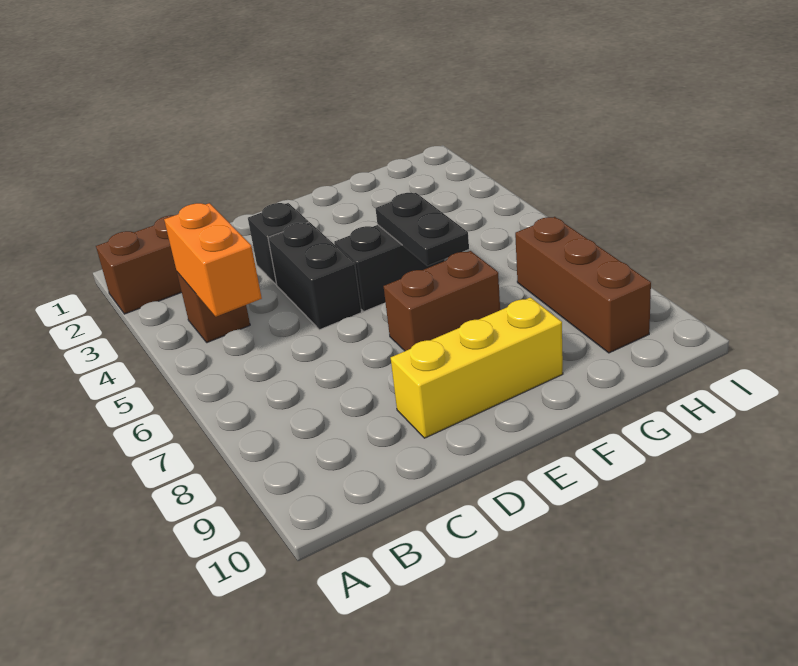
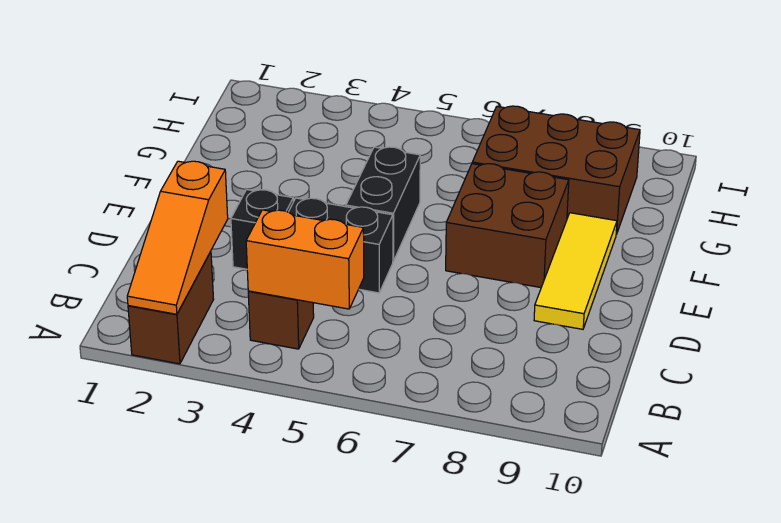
none -> orange 1x3 slope [127,161,228,314]
yellow 1x3 brick [391,297,563,438] -> yellow 1x3 tile [534,213,617,329]
brown 1x2 brick [384,251,500,351] -> brown 2x2 brick [446,164,569,288]
black 1x2 plate [375,193,469,266] -> none
brown 1x3 brick [515,217,651,353] -> brown 2x3 brick [472,106,640,234]

